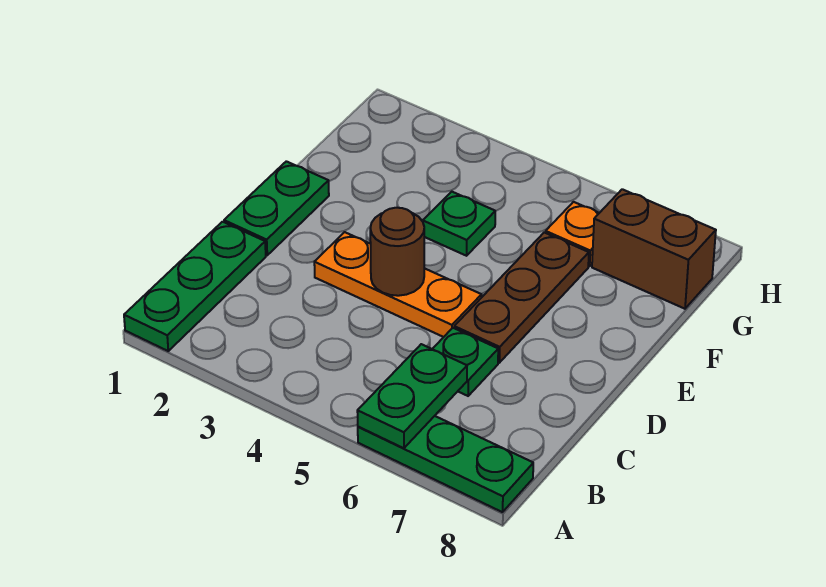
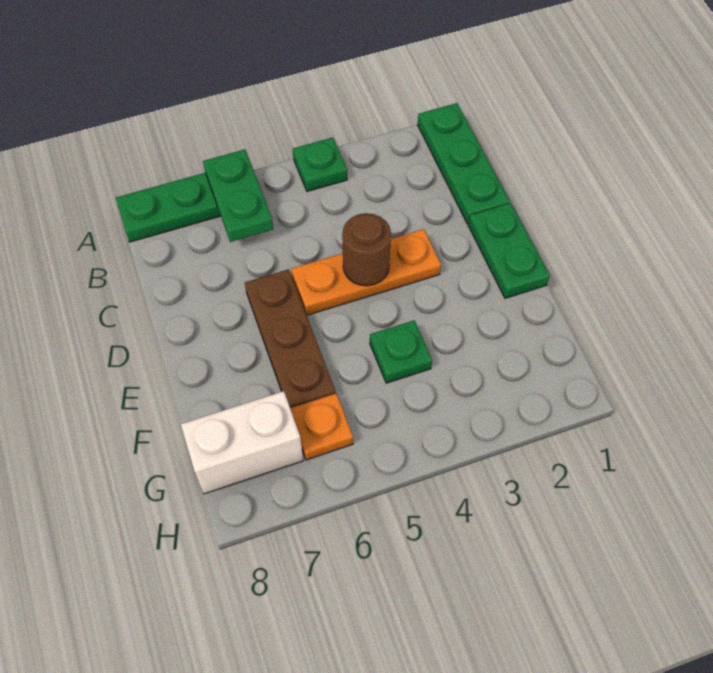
green 1x1 plate [433,328,498,396] -> green 1x1 plate moved to [293,137,347,192]
brown 1x2 brick [592,189,716,309] -> white 1x2 brick [181,391,303,494]

